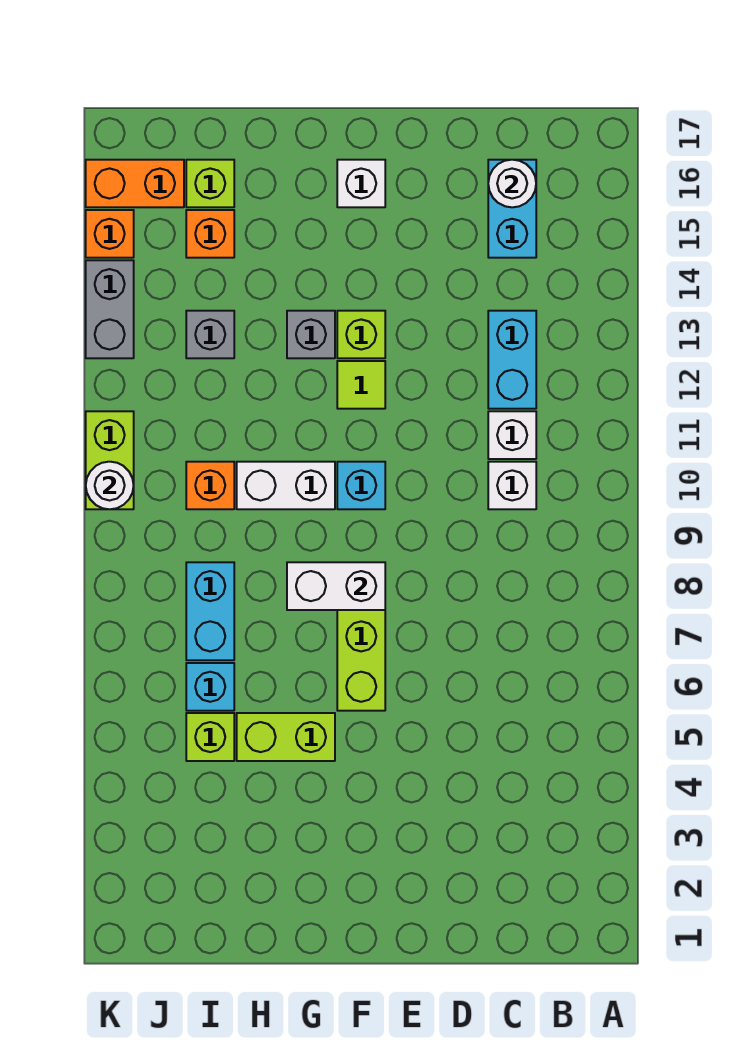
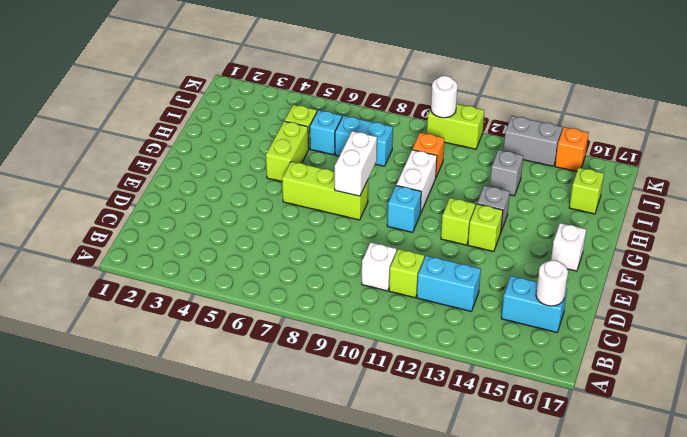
white 1x1 brick [488,411,536,459] -> lime 1x1 brick [389,249,425,298]
lime 1x1 tile [337,361,385,409] -> lime 1x1 brick [441,198,475,245]
orange 1x1 brick [186,210,234,258] -> none
orange 1x2 brick [86,160,184,207] -> none

